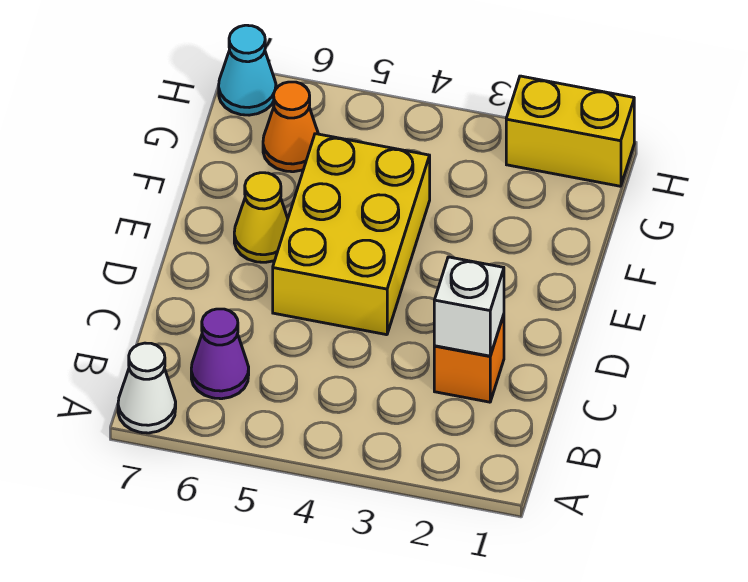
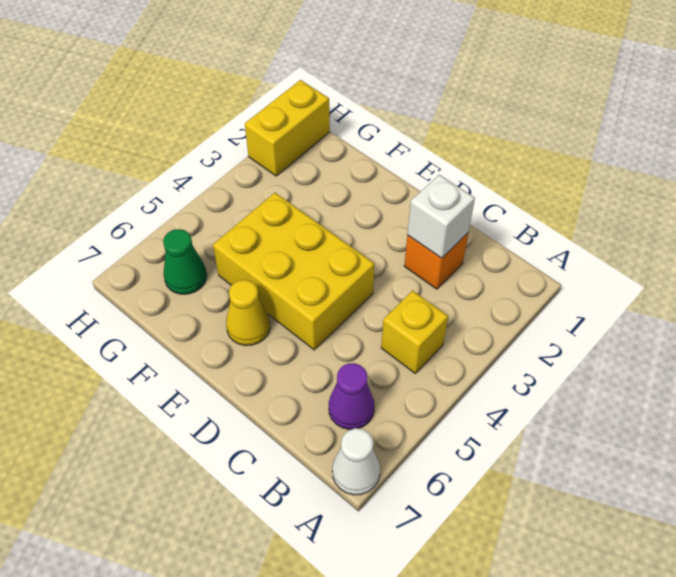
none -> yellow 1x1 brick [381,291,448,373]
orange 1x1 cone [263,82,318,172] -> green 1x1 cone [163,229,207,294]
cyan 1x1 cone [219,25,276,115] -> none

